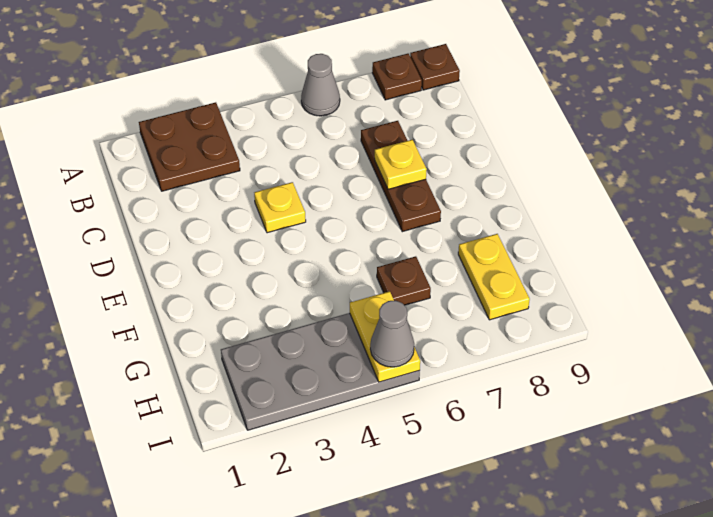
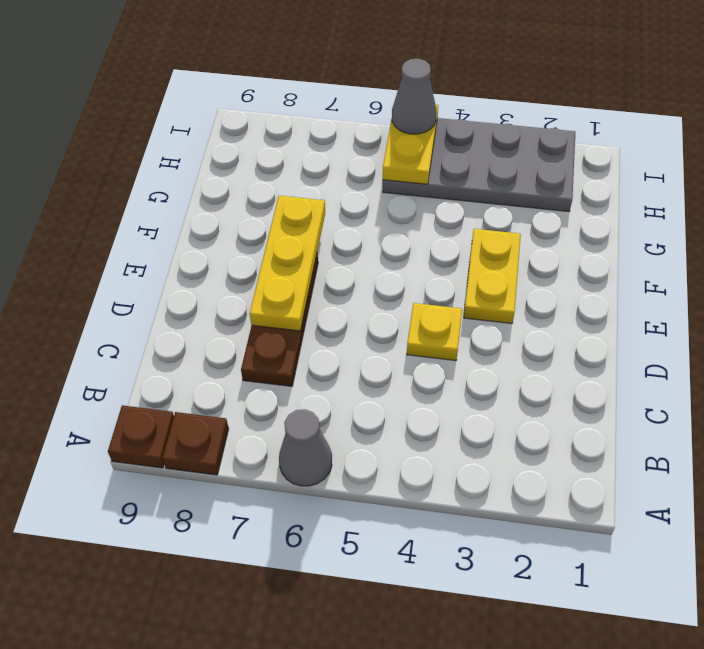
brown 2x2 plate [139,102,240,191] -> none
yellow 1x1 plate [375,139,427,189] -> yellow 1x3 plate [250,196,325,331]
brown 1x1 plate [377,256,431,305] -> none
yellow 1x2 plate [458,234,530,320] -> yellow 1x2 plate moved to [464,229,521,324]

